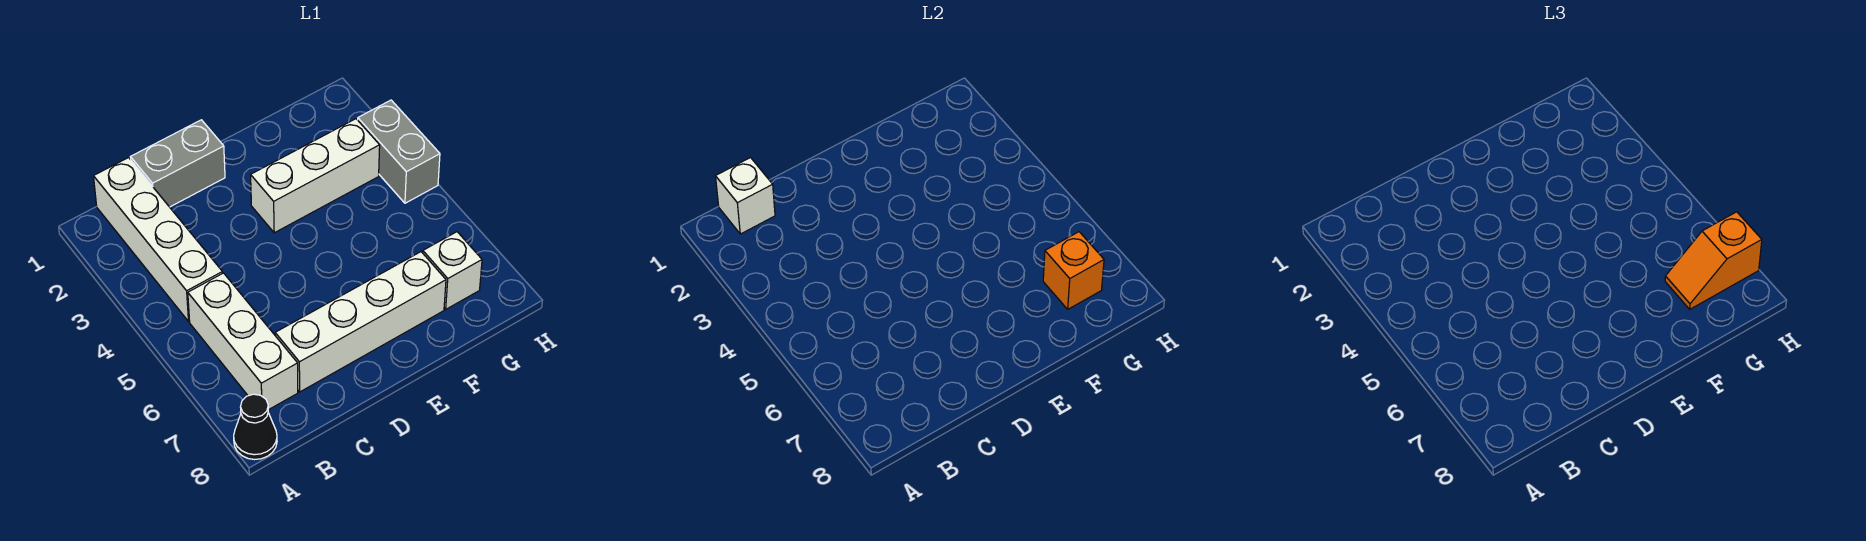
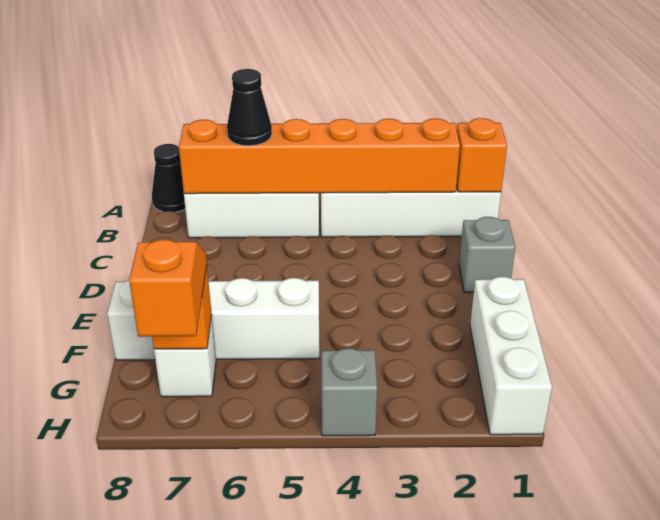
white 1x1 brick [716,158,775,234] -> orange 1x1 brick [456,118,507,192]
none -> orange 1x6 brick [179,118,460,194]
none -> black 1x1 cone [227,69,272,146]
grey 1x2 brick [130,120,225,207] -> grey 1x1 brick [459,217,515,292]
white 1x4 brick [275,252,446,392] -> white 1x4 brick turned to [107,278,319,360]
white 1x3 brick [251,119,380,233] -> white 1x3 brick moved to [470,277,552,435]
grey 1x2 brick [358,100,440,203] -> grey 1x1 brick [322,348,377,436]

